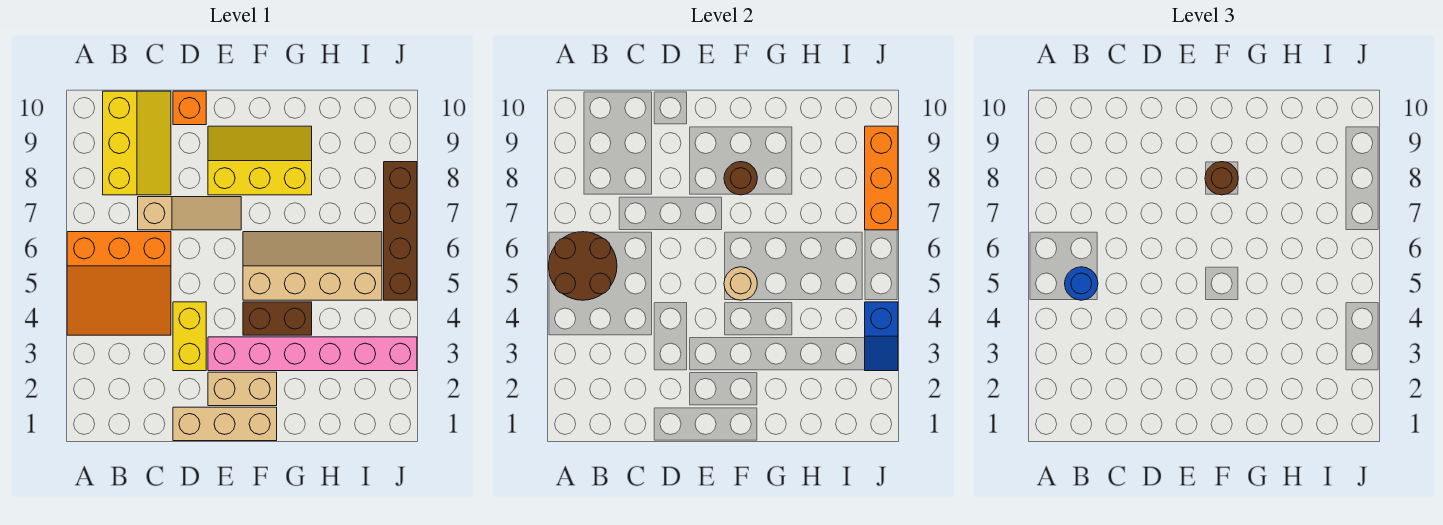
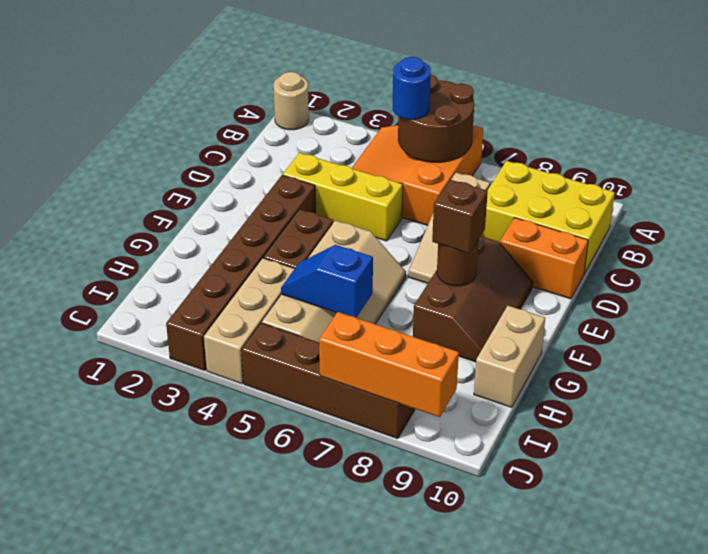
yellow 2x3 slope [103,91,171,195] -> yellow 2x3 brick [481,161,615,274]
tan 1x3 brick [173,407,277,441] -> tan 1x3 brick moved to [204,258,295,384]
yellow 1x2 brick [173,302,206,371] -> yellow 1x3 brick [283,153,403,241]
orange 1x1 brick [173,91,206,125] -> orange 1x2 brick [500,218,588,299]
tan 1x2 brick [208,372,277,406] -> tan 1x2 brick moved to [474,306,545,408]
pink 1x6 brick [208,337,417,371] -> brown 1x6 brick [166,175,316,371]
yellow 2x3 slope [208,126,312,195] -> brown 2x3 slope [413,236,533,362]
tan 1x1 round brick [724,267,757,300] -> tan 1x1 round brick moved to [274,72,309,130]
brown 1x1 round brick [1205,162,1238,195] -> brown 1x1 brick [432,180,488,253]
blue 1x2 slope [865,302,898,371] -> blue 1x2 slope moved to [281,245,373,318]

